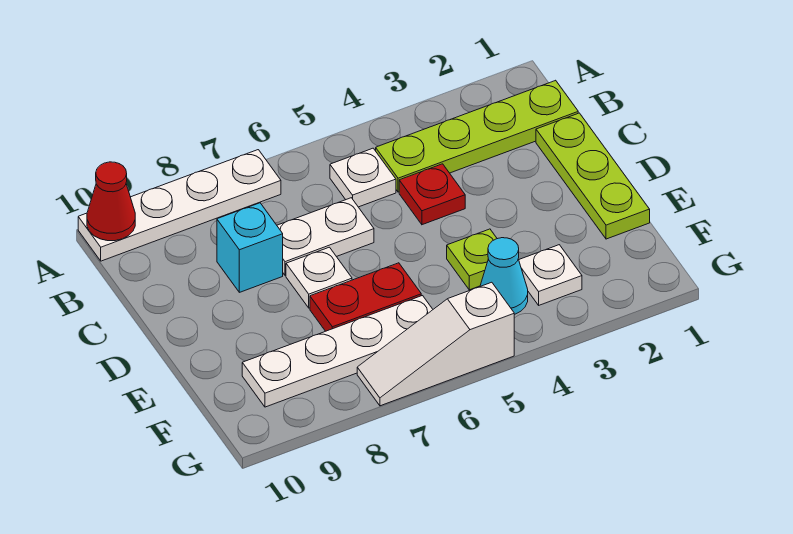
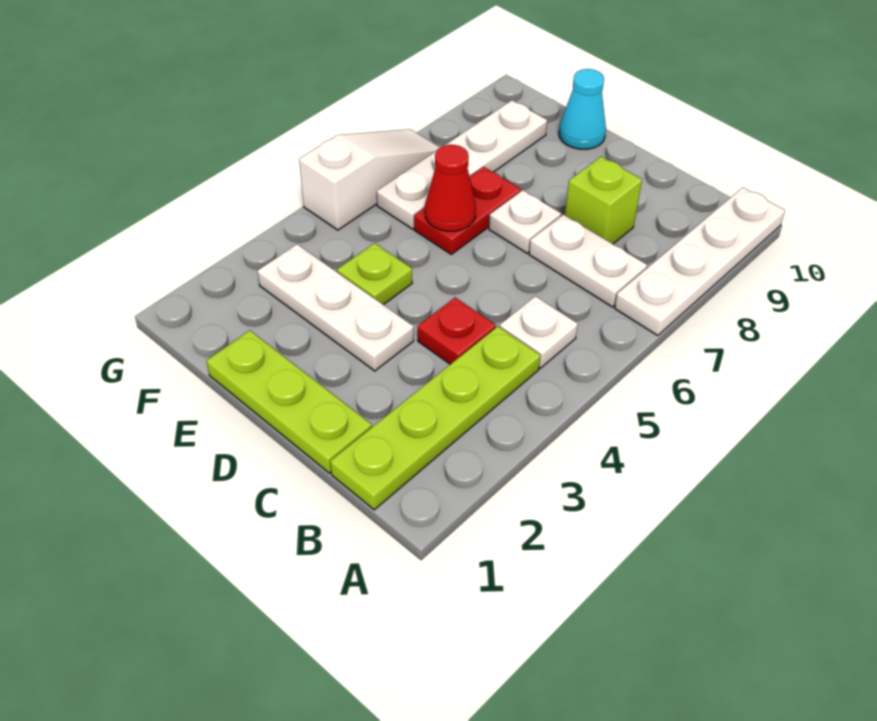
red 1x1 cone [87,162,135,241] -> red 1x1 cone moved to [425,145,476,231]
white 1x2 plate [277,198,374,275] -> white 1x2 plate turned to [529,215,647,307]
cyan 1x1 brick [217,203,283,292] -> lime 1x1 brick [565,156,642,244]
white 1x1 plate [519,245,582,305] -> white 1x3 plate [258,244,414,371]
cyan 1x1 cone [480,238,528,315] -> cyan 1x1 cone moved to [559,69,606,149]

